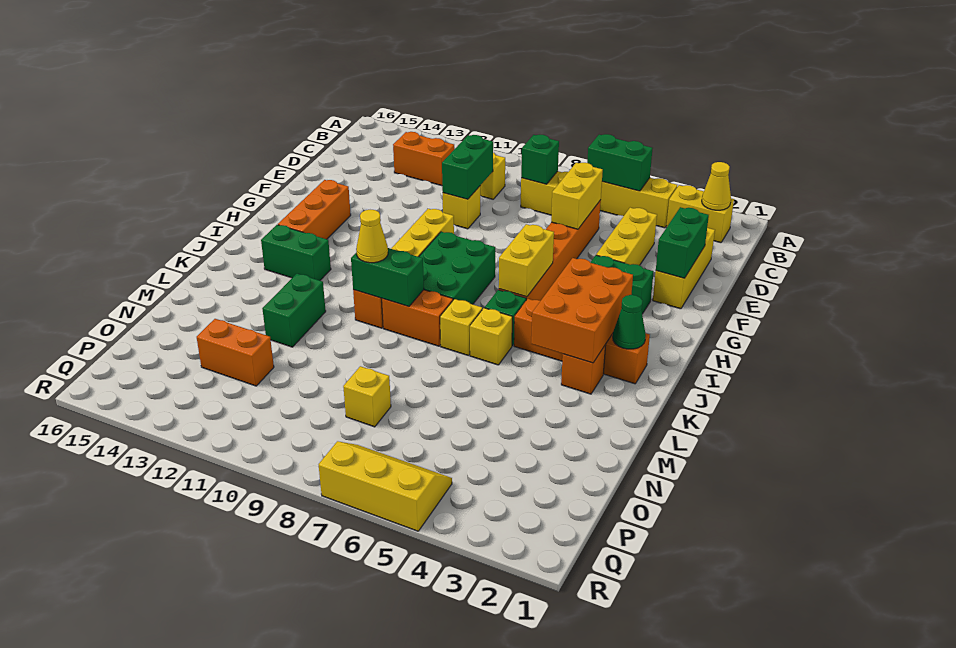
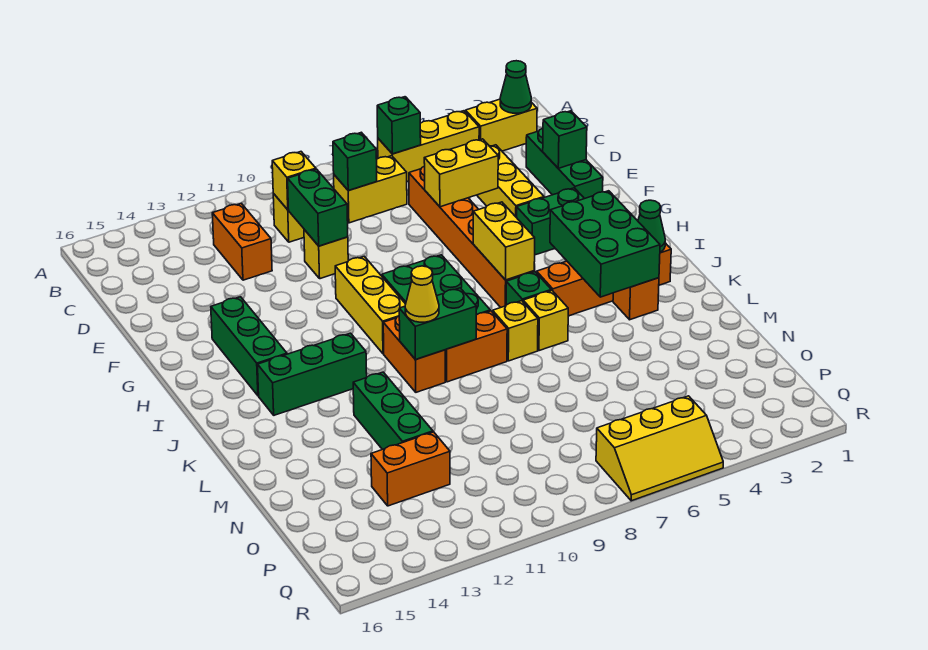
yellow 1x1 cone [702,162,731,210] -> green 1x1 cone [500,61,531,113]
green 1x2 brick [587,134,653,191] -> green 1x1 brick [377,97,421,154]
orange 1x2 brick [393,132,454,186] -> orange 1x2 brick turned to [212,203,272,280]
yellow 1x3 brick [653,228,715,309] -> green 1x3 brick [526,128,603,199]
yellow 1x2 brick [551,163,603,229] -> yellow 1x2 brick turned to [424,139,498,207]
green 1x2 brick [656,207,709,278] -> green 1x1 brick [543,111,587,168]
orange 1x3 brick [278,180,351,239] -> green 1x3 brick [211,297,287,396]
orange 2x3 brick [531,258,633,363] -> green 2x3 brick [550,191,660,297]
green 1x2 brick [261,225,331,280] -> green 1x3 brick [258,333,367,415]
green 1x2 brick [262,274,326,347] -> green 1x3 brick [353,372,433,450]
yellow 1x1 brick [343,366,391,427] -> yellow 1x1 brick moved to [272,152,316,210]
yellow 2x3 slope [319,441,452,531] -> yellow 2x3 slope turned to [596,396,723,501]

